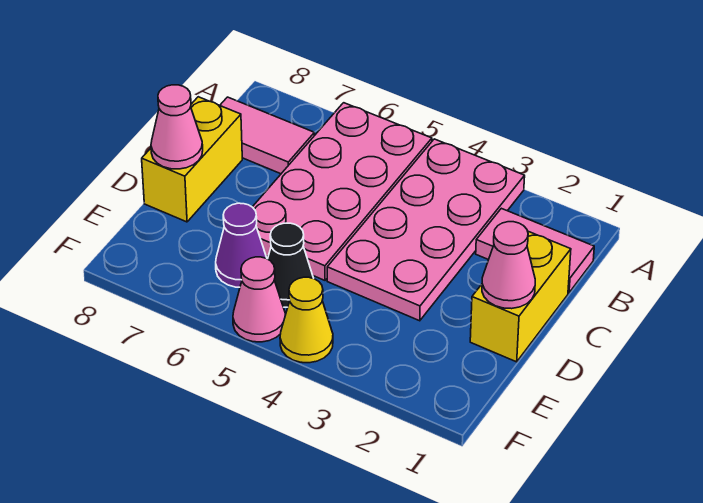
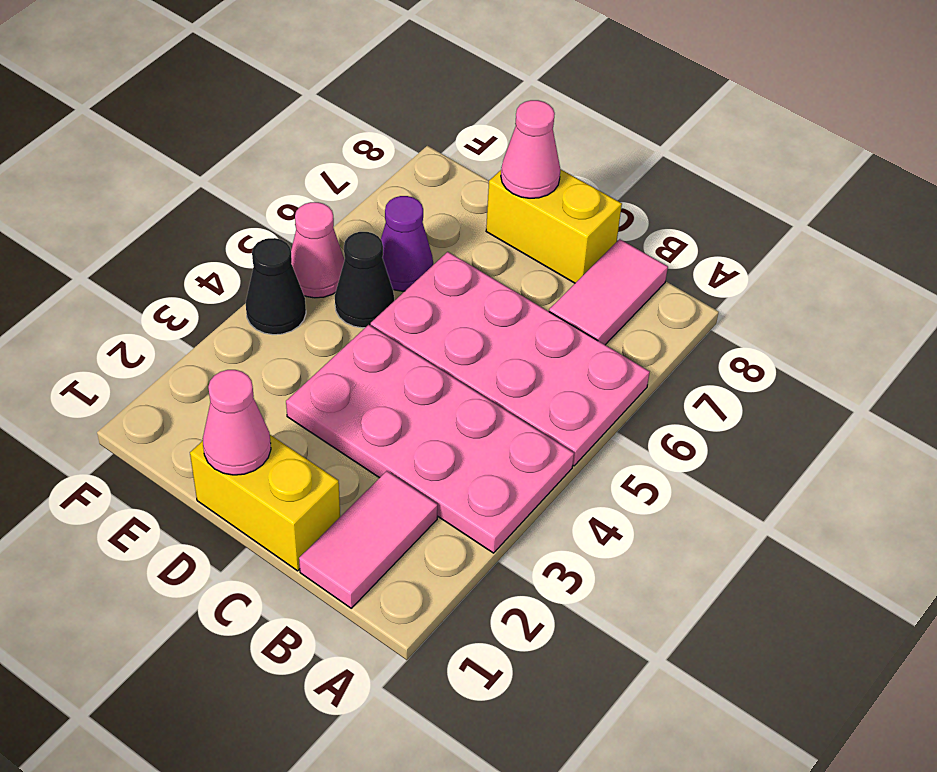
yellow 1x1 cone [280,277,333,363] -> black 1x1 cone [246,238,306,335]

